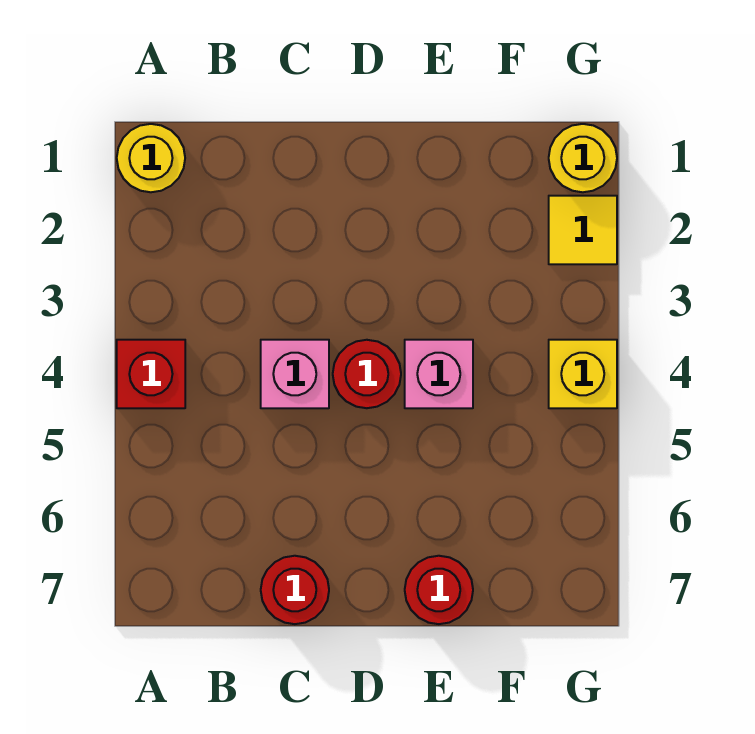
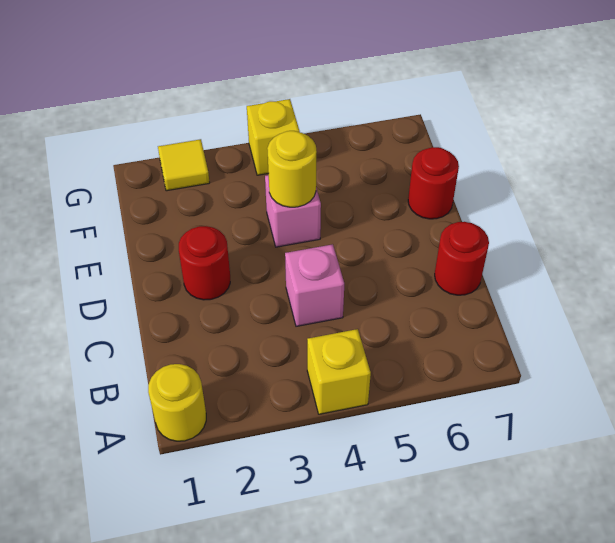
red 1x1 brick [117,340,185,408] -> yellow 1x1 brick [307,329,371,414]
red 1x1 round brick [333,340,401,408] -> red 1x1 round brick moved to [179,226,230,300]
yellow 1x1 round brick [549,124,617,192] -> yellow 1x1 round brick moved to [267,131,317,207]

